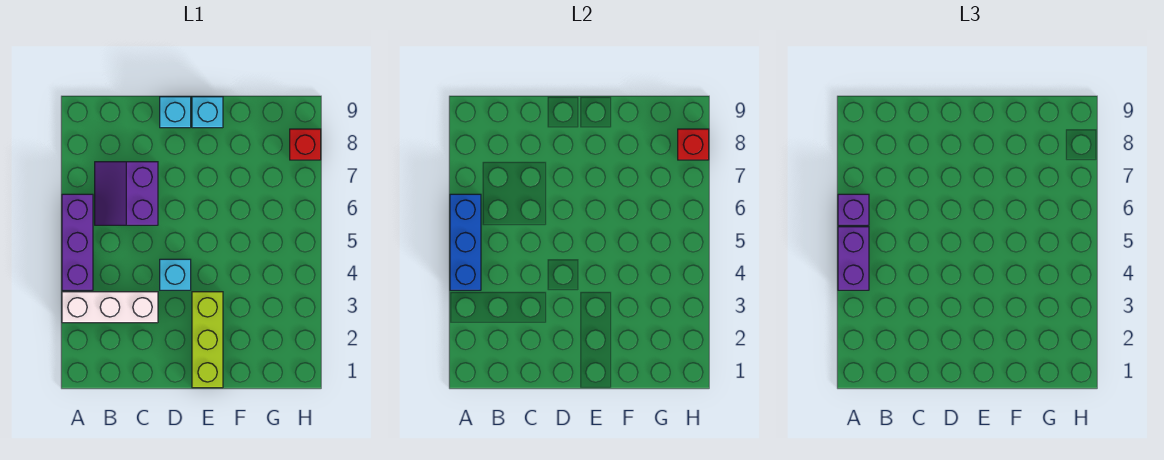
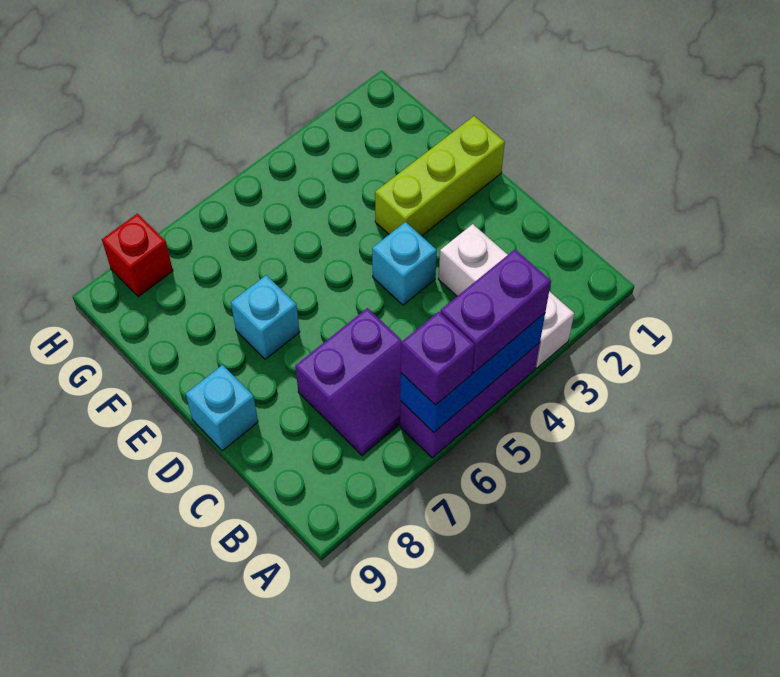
cyan 1x1 brick [192,97,223,128] -> cyan 1x1 brick moved to [231,275,300,359]
red 1x1 brick [678,129,709,160] -> none

